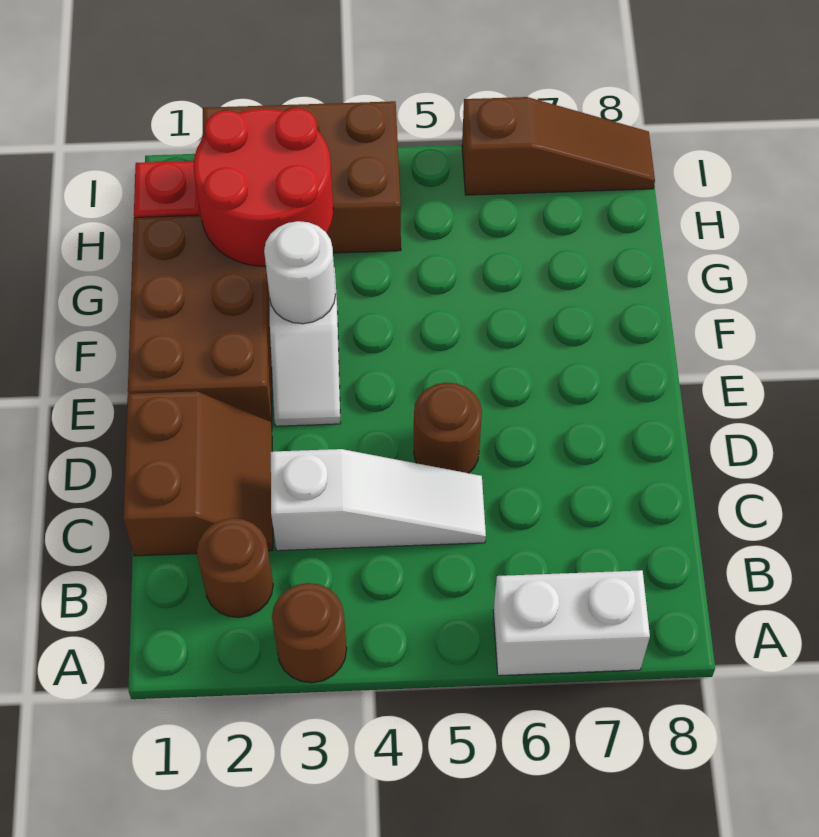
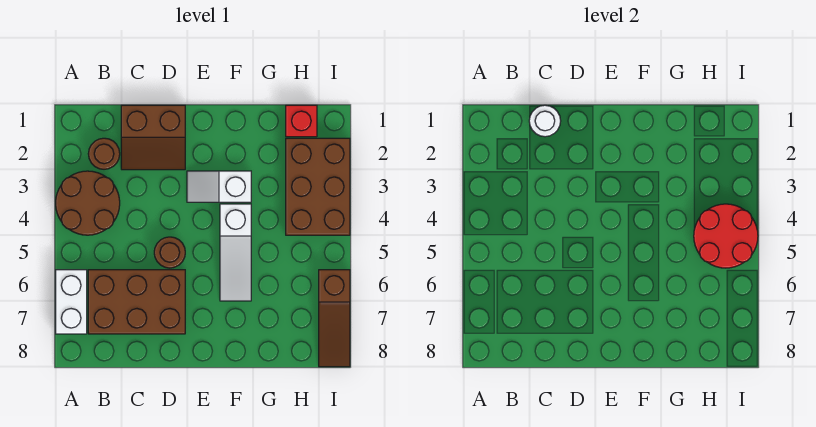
brown 1x1 round brick [272,583,347,683] -> brown 2x2 round brick [56,171,120,235]
white 1x3 slope [271,449,486,551] -> white 1x3 slope moved to [220,204,251,301]
brown 2x3 brick [128,215,272,425] -> brown 2x3 brick moved to [88,270,185,334]
white 1x1 round brick [264,221,336,324] -> white 1x1 round brick moved to [529,105,561,137]
red 2x2 round brick [193,108,333,266] -> red 2x2 round brick moved to [694,204,758,268]

